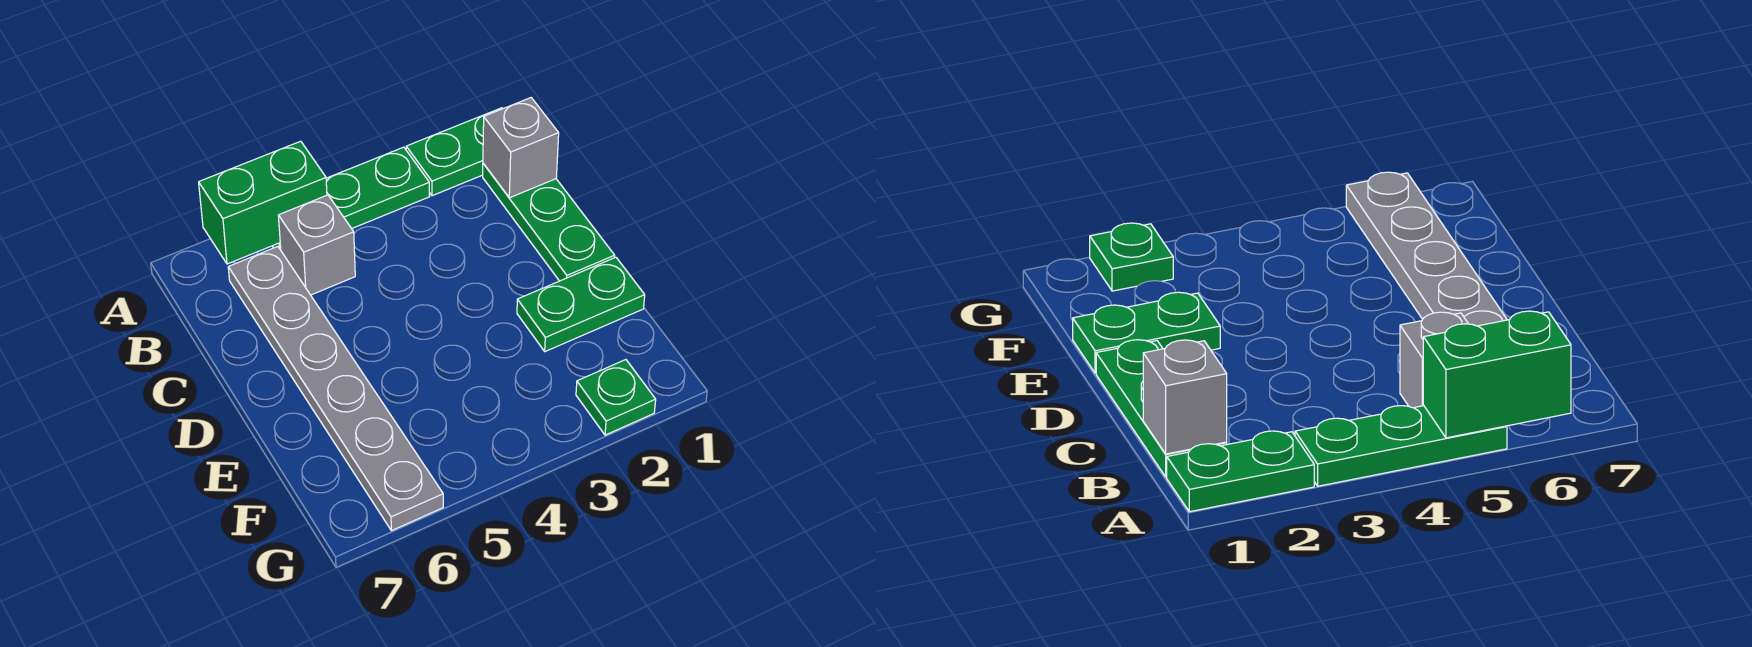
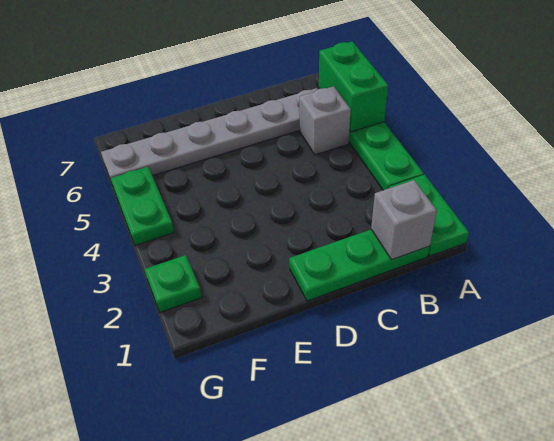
green 1x2 plate [517,257,645,352] -> green 1x2 plate moved to [111,167,174,245]

